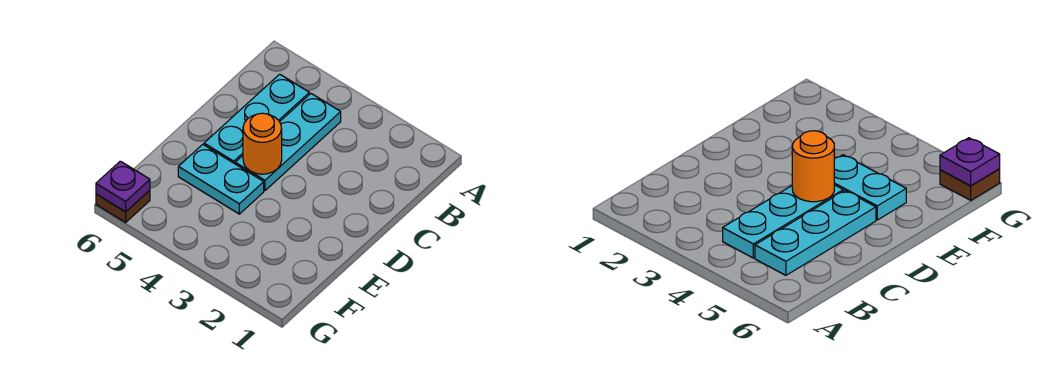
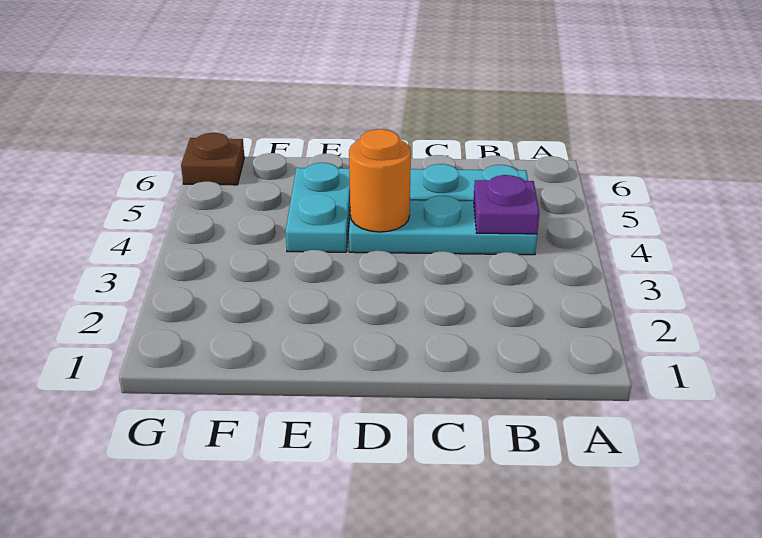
purple 1x1 plate [96,161,150,212] -> purple 1x1 plate moved to [474,175,539,234]

